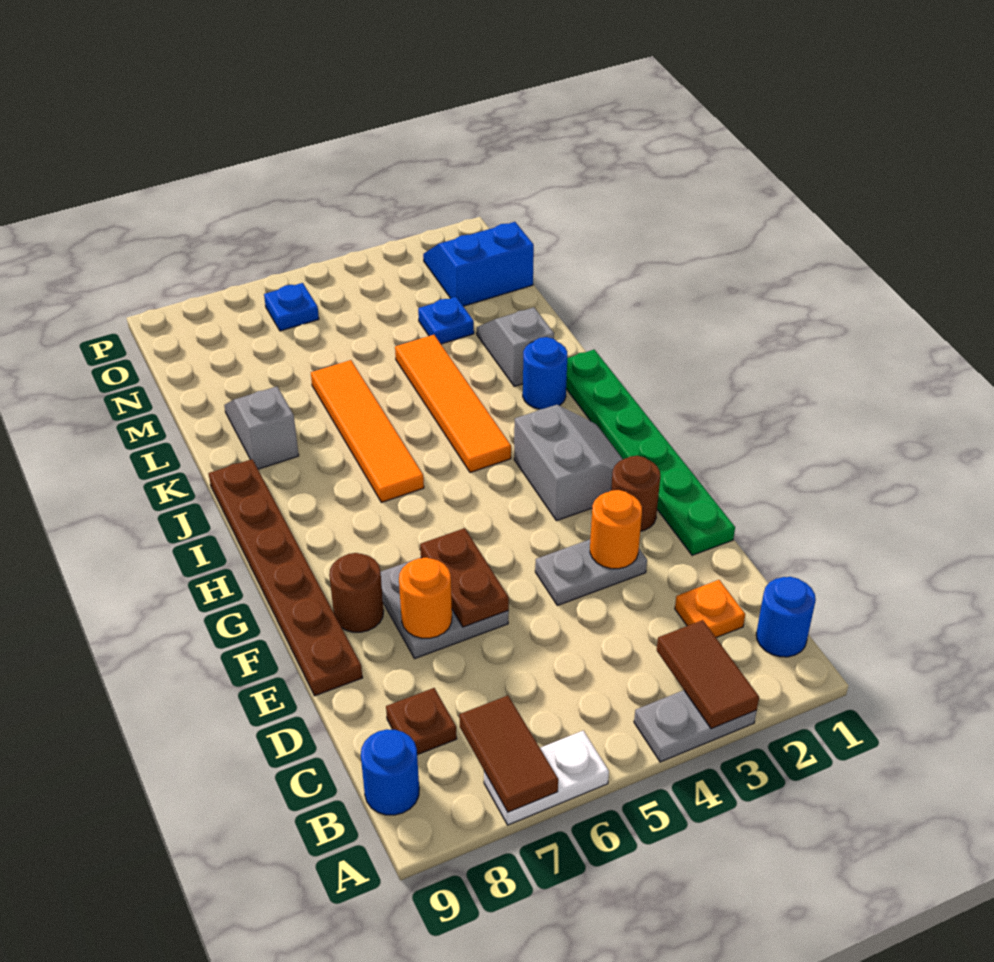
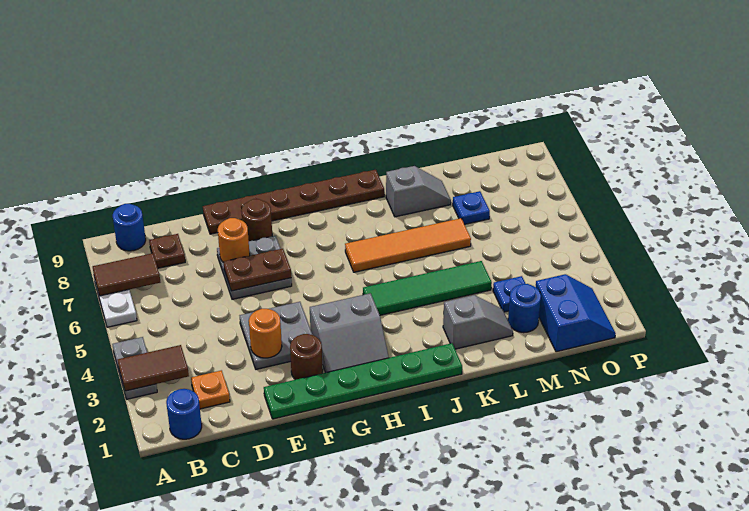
grey 1x2 plate [535,540,647,605] -> grey 2x2 plate [240,302,312,369]
orange 1x4 tile [395,335,511,473] -> green 1x4 tile [363,261,492,315]
blue 1x1 round brick [523,337,567,409] -> blue 1x1 round brick moved to [508,284,541,333]
blue 1x1 plate [264,283,319,331] -> blue 1x1 plate moved to [453,191,490,224]

